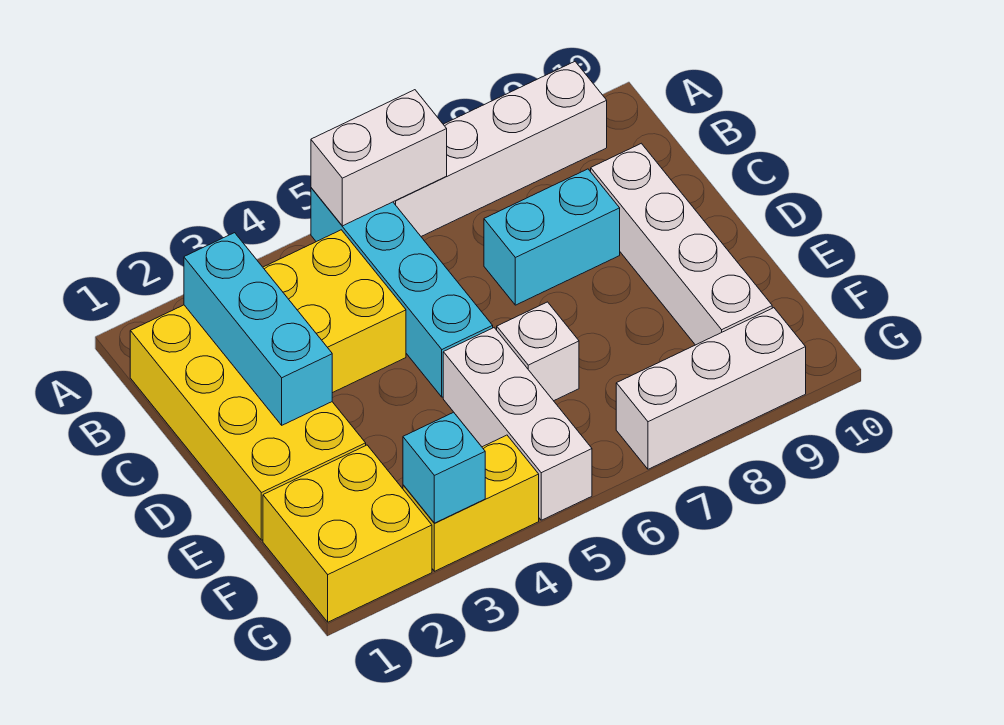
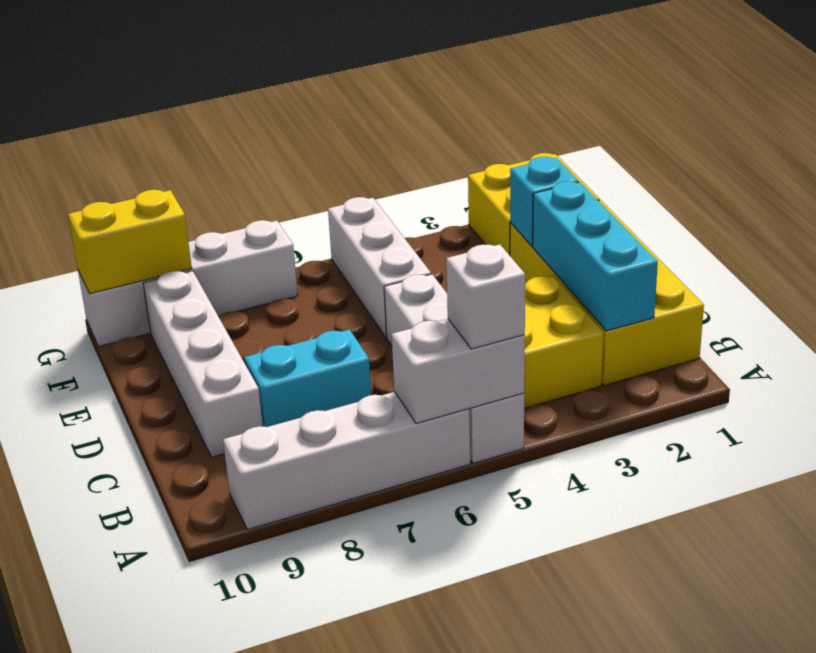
cyan 1x4 brick [311,188,493,397] -> white 1x4 brick [384,274,524,464]
white 1x1 brick [497,302,579,401] -> white 1x1 brick moved to [446,244,525,349]
yellow 1x2 brick [403,435,539,571] -> yellow 1x2 brick moved to [68,190,192,294]
cyan 1x1 brick [403,412,485,523] -> cyan 1x1 brick moved to [510,157,579,246]
white 1x3 brick [616,308,806,469] -> white 1x4 brick [78,220,298,346]

